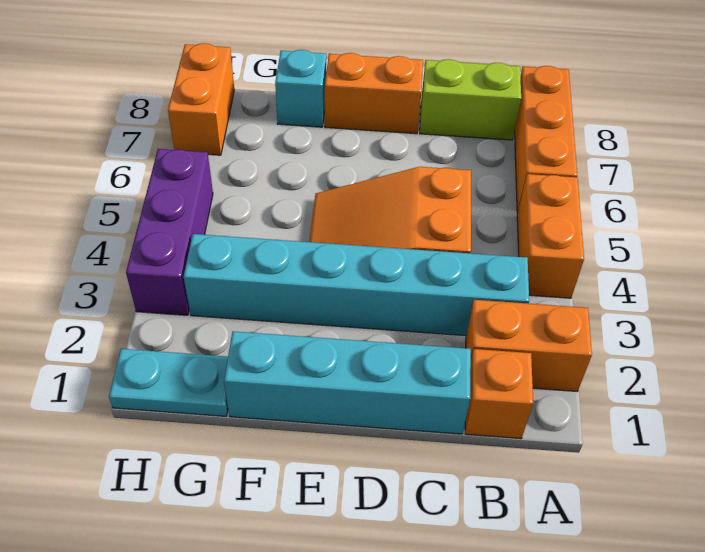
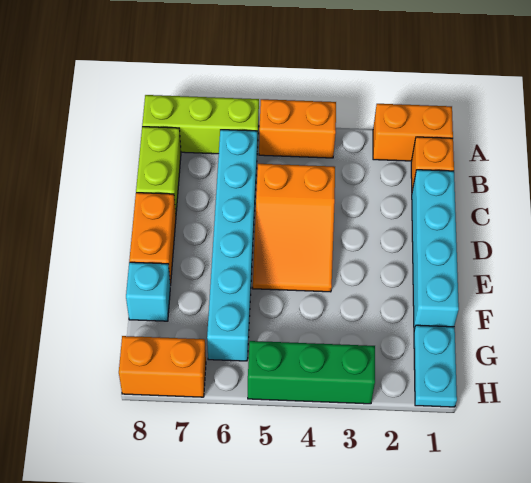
orange 1x2 brick [466,300,592,391] -> orange 1x2 brick turned to [373,104,453,161]
orange 1x3 brick [515,66,577,213] -> lime 1x3 brick [142,95,259,154]
cyan 1x6 brick [184,234,529,336] -> cyan 1x6 brick moved to [207,130,257,361]
purple 1x3 brick [126,149,213,315] -> green 1x3 brick [248,341,375,404]

